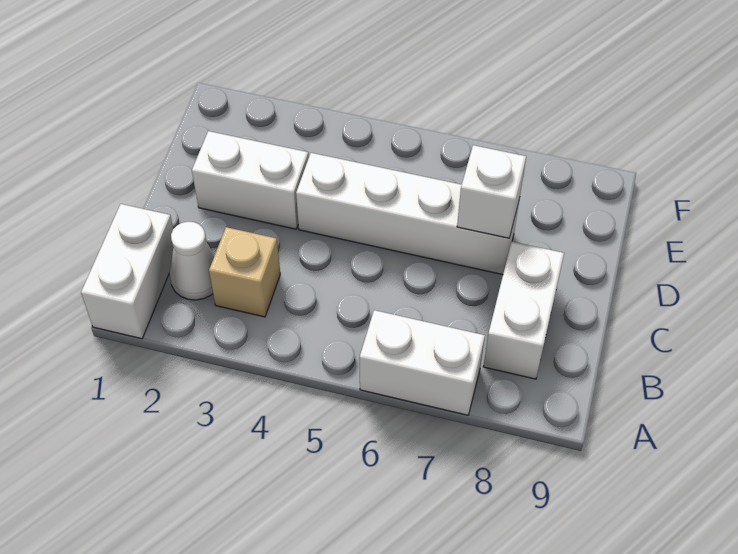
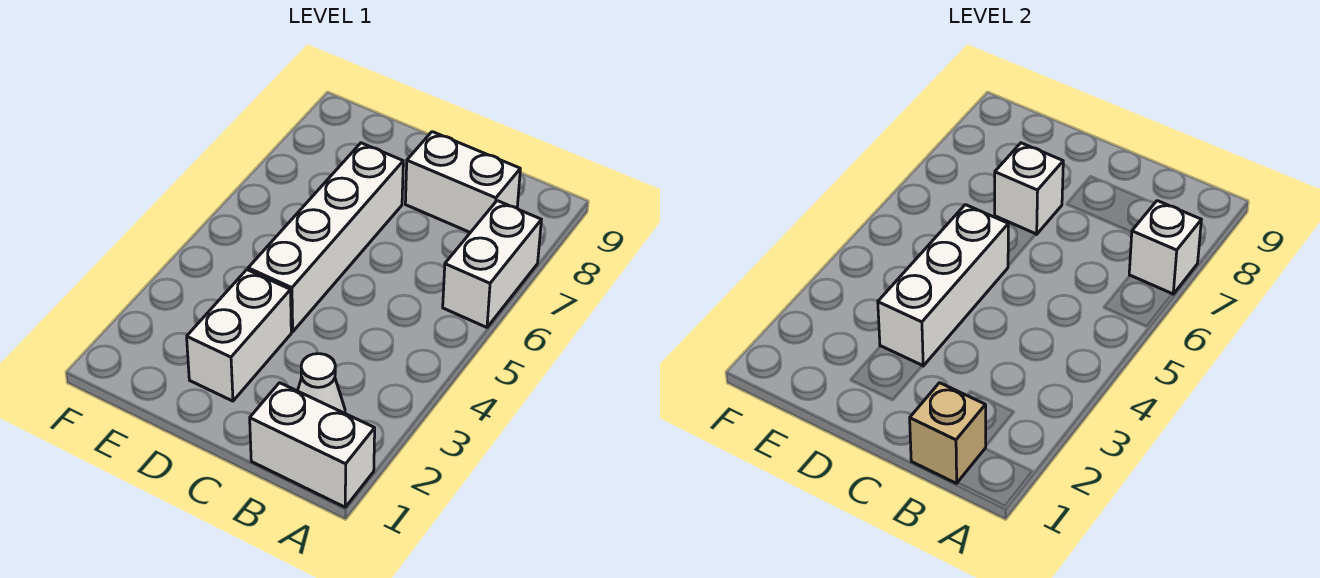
none -> white 1x1 brick [1129,201,1201,294]
tan 1x1 brick [209,227,280,317] -> tan 1x1 brick moved to [910,383,986,483]
none -> white 1x3 brick [878,205,1008,366]

